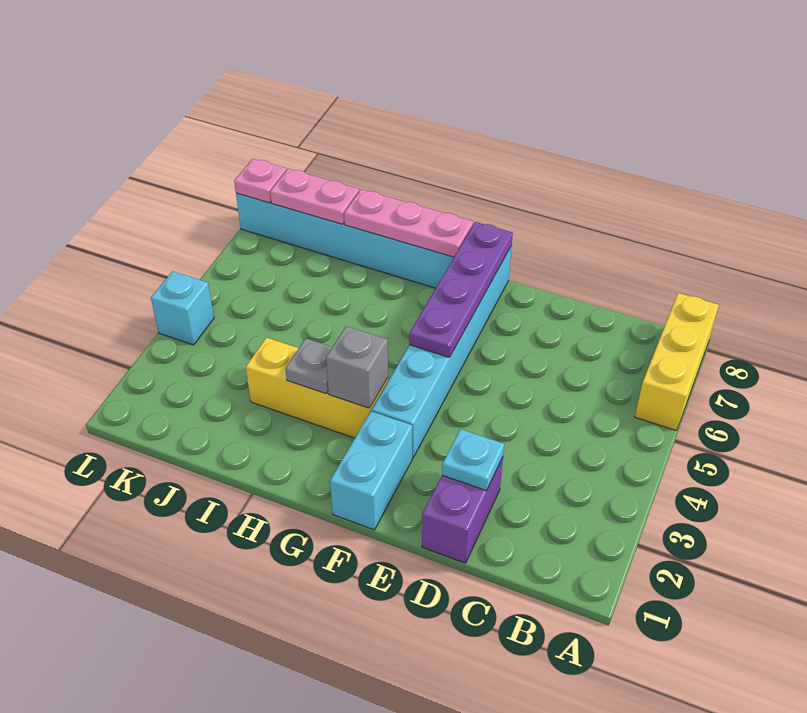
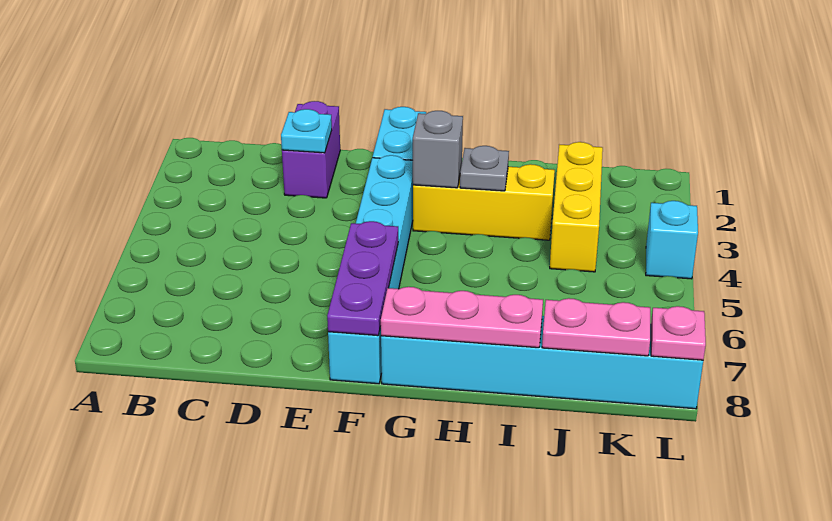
yellow 1x3 brick [635,293,719,431] -> yellow 1x3 brick moved to [550,142,603,272]
purple 1x4 plate [409,222,513,357] -> purple 1x3 plate [327,221,398,336]

